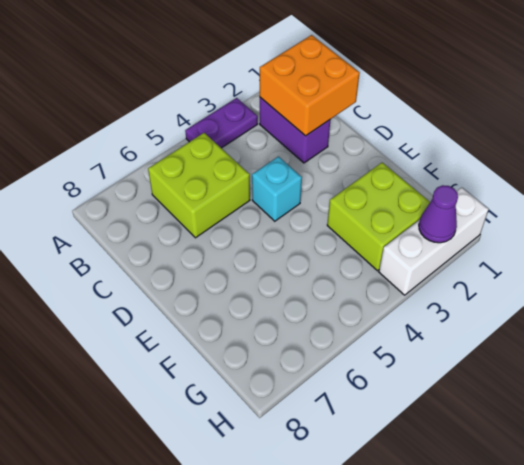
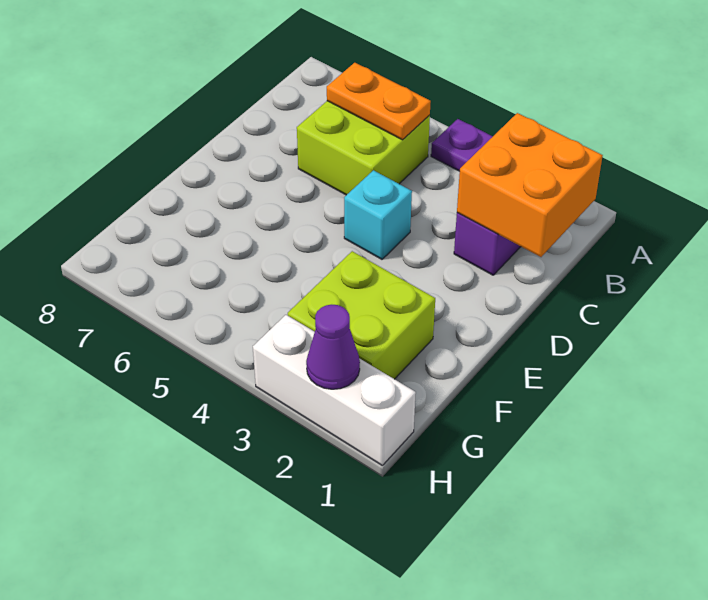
none -> orange 1x2 plate [327,63,431,140]

